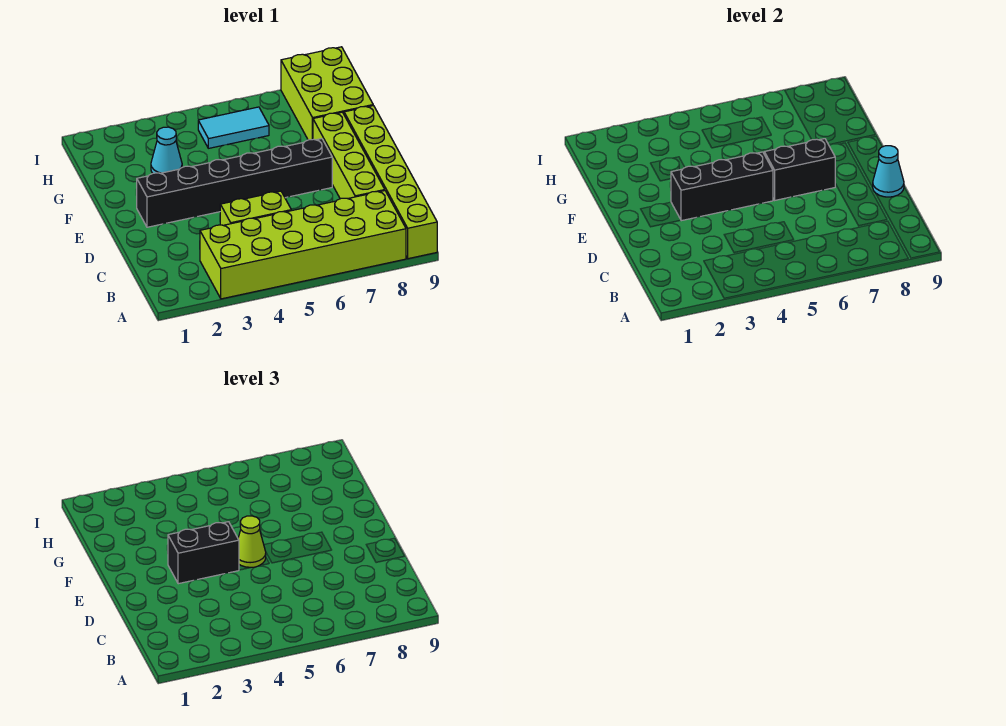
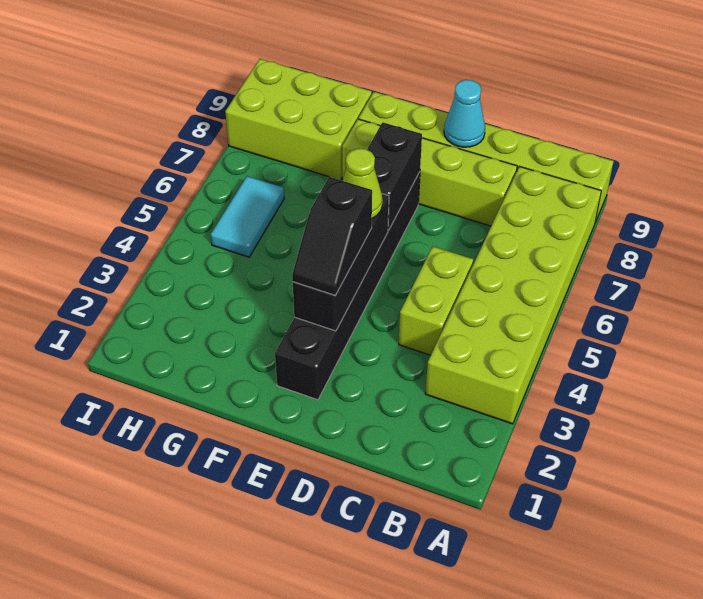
black 1x2 brick [168,522,239,584] -> black 1x2 slope [292,177,372,296]
cyan 1x1 cone [151,127,182,173] -> none

